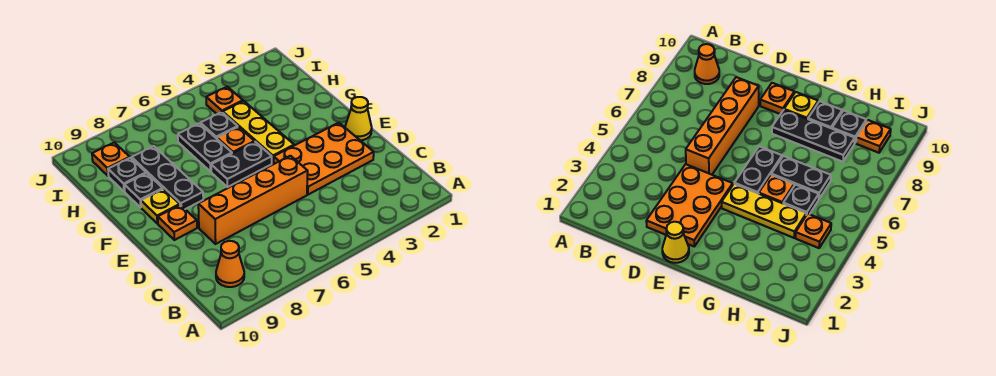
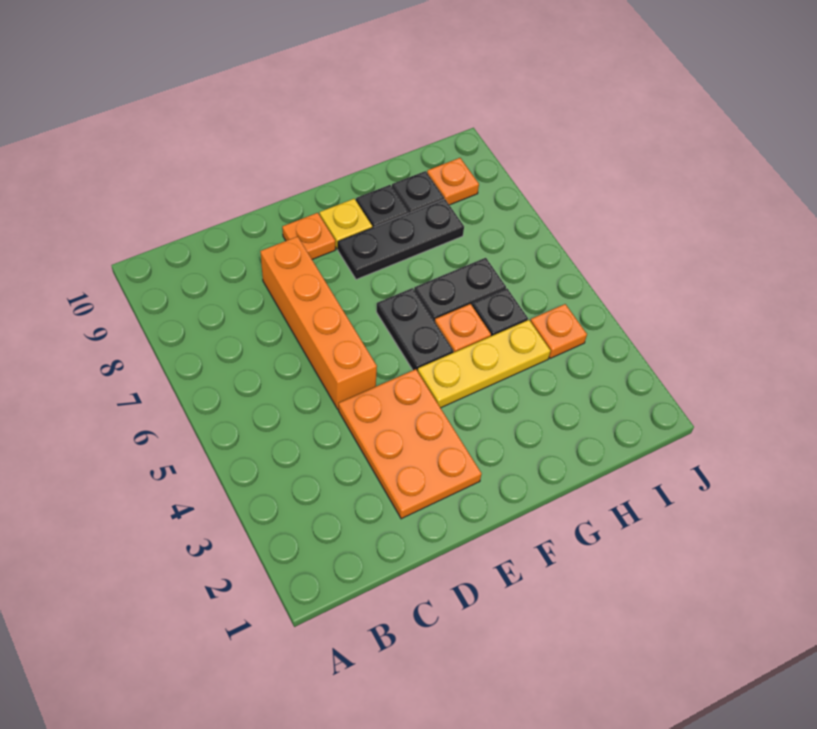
orange 1x1 cone [216,241,244,287] -> none
yellow 1x1 cone [345,97,372,140] -> none

